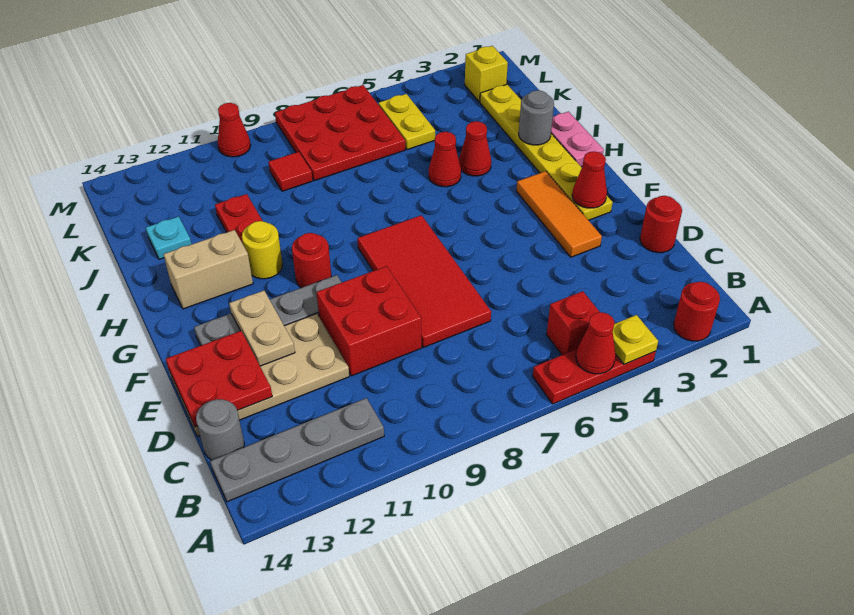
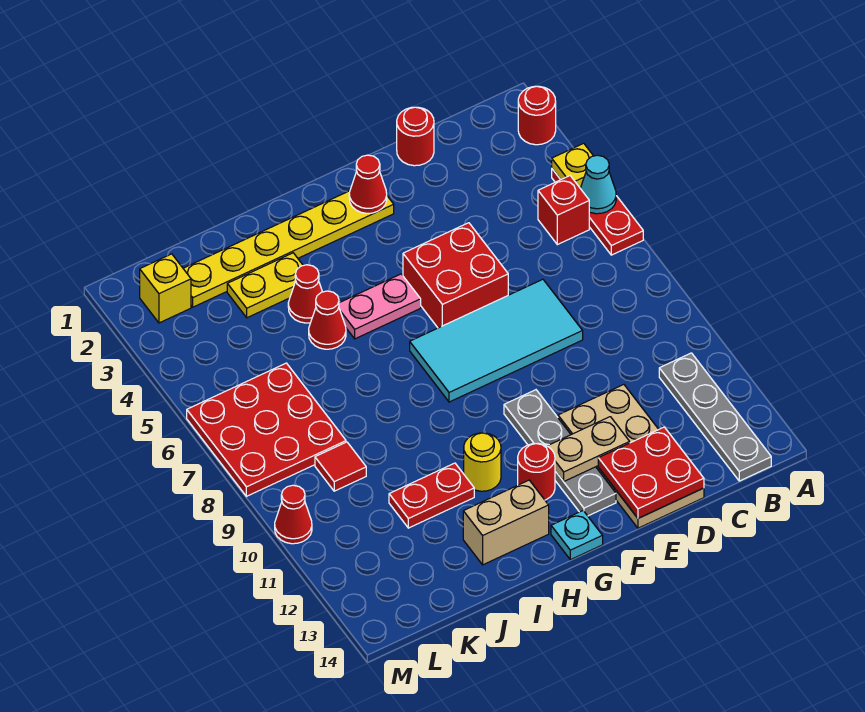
red 1x1 cone [576,312,616,374] -> cyan 1x1 cone [580,155,616,214]
grey 1x1 round brick [196,399,244,460] -> none
red 2x4 tile [357,215,491,347] -> cyan 2x4 tile [410,279,583,402]
red 2x2 brick [317,266,422,376] -> red 2x2 brick moved to [403,223,508,328]
orange 1x3 tile [516,171,602,257] -> none
red 1x1 round brick [292,233,331,288] -> red 1x1 round brick moved to [518,443,555,500]
pink 1x2 plate [551,112,604,167] -> pink 1x2 plate moved to [339,274,421,339]
tan 1x2 brick [163,230,253,309] -> tan 1x2 brick turned to [463,480,549,565]
grey 1x1 round brick [519,90,554,145] -> none
cyan 1x1 plate [146,216,191,259] -> cyan 1x1 plate moved to [551,511,603,560]
yellow 1x2 plate [379,94,435,150] -> yellow 1x2 plate moved to [227,253,303,318]

